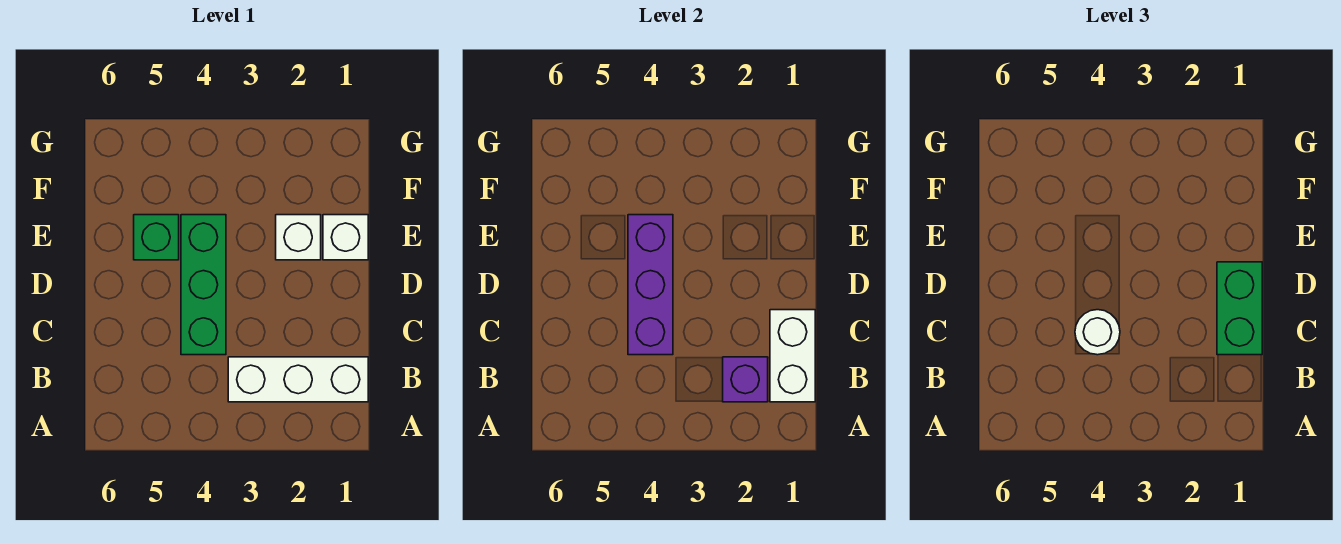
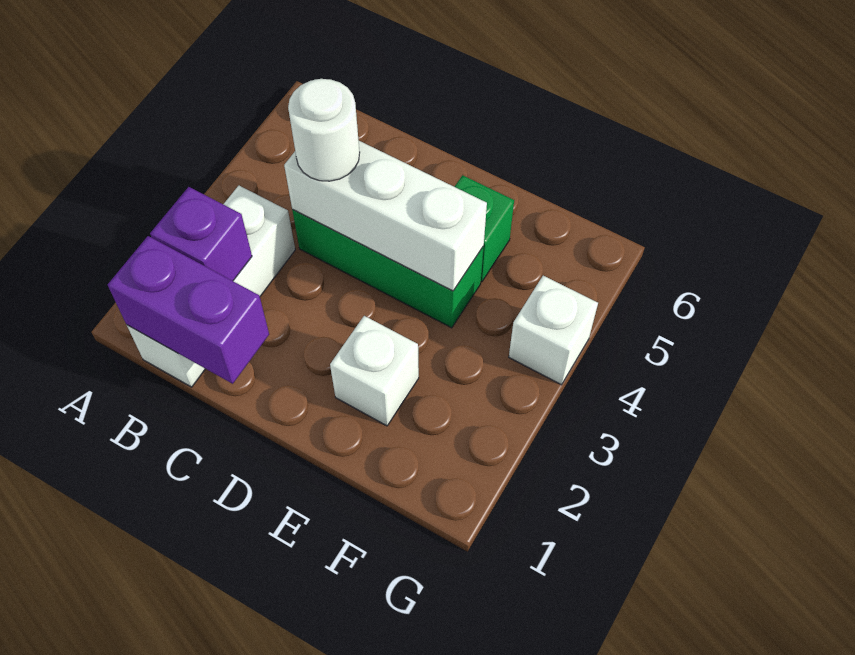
white 1x2 brick [770,310,815,402] -> purple 1x2 brick [108,236,269,384]
green 1x2 brick [1217,262,1262,355] -> none
purple 1x3 brick [628,215,673,355] -> white 1x3 brick [284,141,487,291]
white 1x1 brick [323,215,368,260] -> white 1x1 brick moved to [509,276,598,385]

